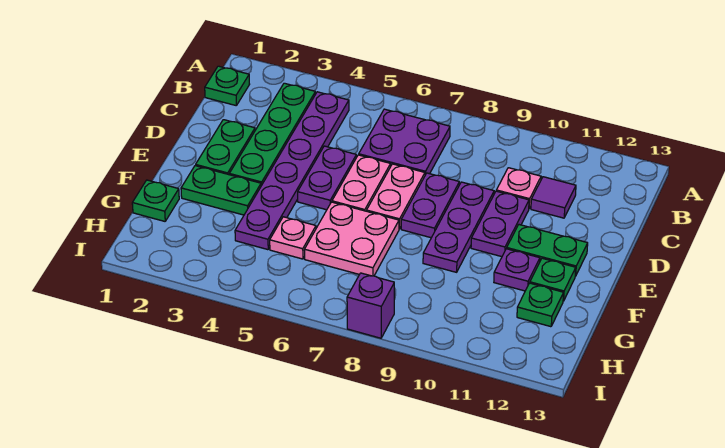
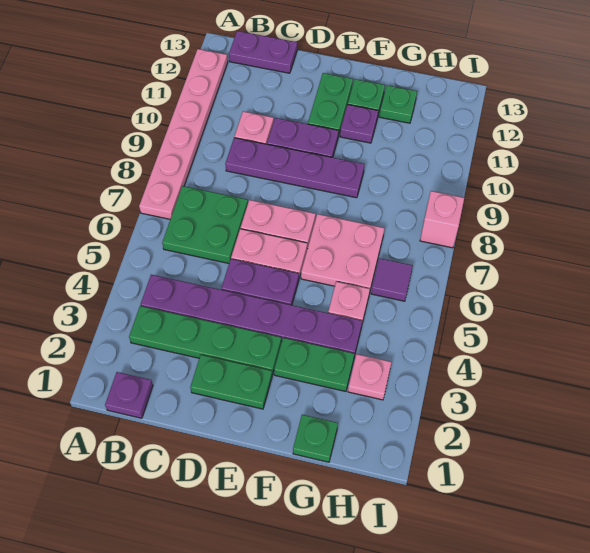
none -> pink 1x6 plate [139,49,228,219]
green 1x1 plate [205,66,250,105] -> purple 1x1 plate [105,372,153,418]
purple 2x2 plate [359,109,450,175] -> green 2x2 plate [162,186,248,263]
purple 1x1 tile [531,177,576,218] -> purple 1x1 tile moved to [371,258,413,301]
purple 1x2 plate [401,173,459,238] -> purple 1x2 plate moved to [229,31,297,73]
purple 1x3 plate [423,182,494,272] -> purple 1x4 plate [225,138,364,198]
green 1x2 plate [181,166,261,215] -> green 1x2 plate turned to [274,338,354,391]
none -> pink 1x1 plate [348,354,391,400]
purple 1x1 brick [347,273,394,338] -> pink 1x1 brick [420,191,464,248]

